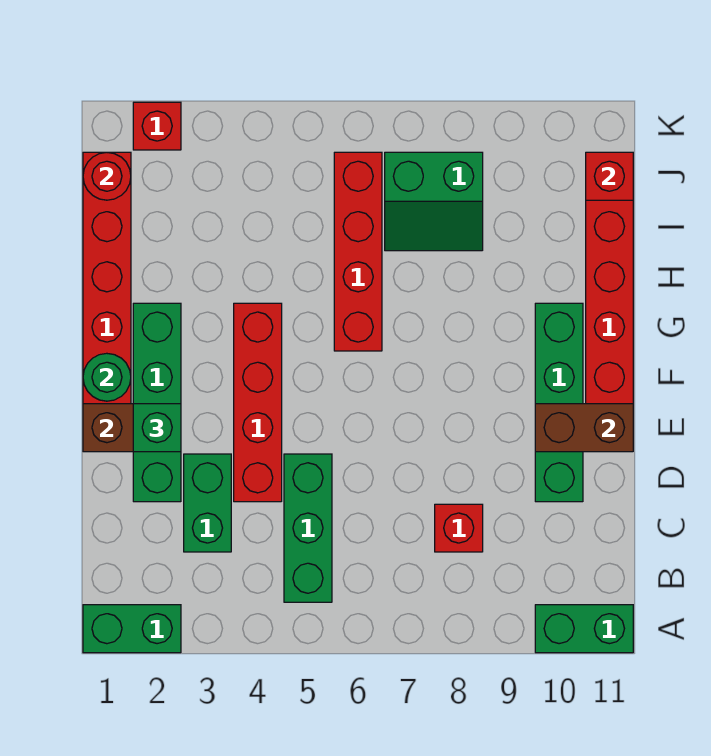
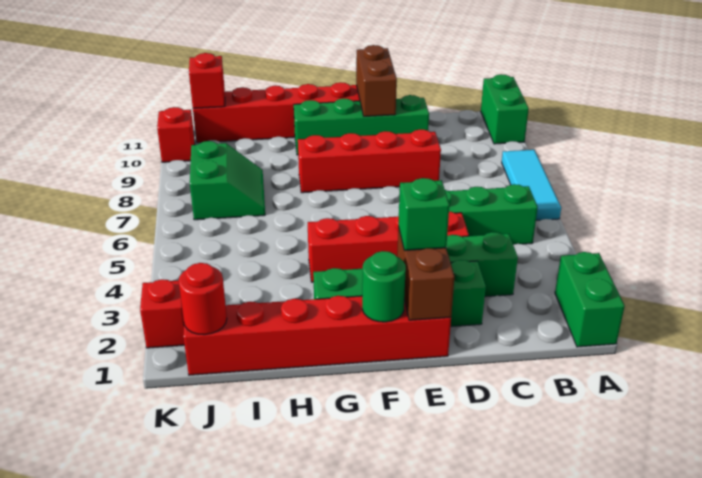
none -> cyan 1x3 tile [502,150,561,221]
red 1x1 brick [435,504,483,552] -> red 1x1 brick moved to [157,107,195,162]
red 1x4 brick [334,152,382,351] -> red 1x4 brick moved to [298,129,441,193]

